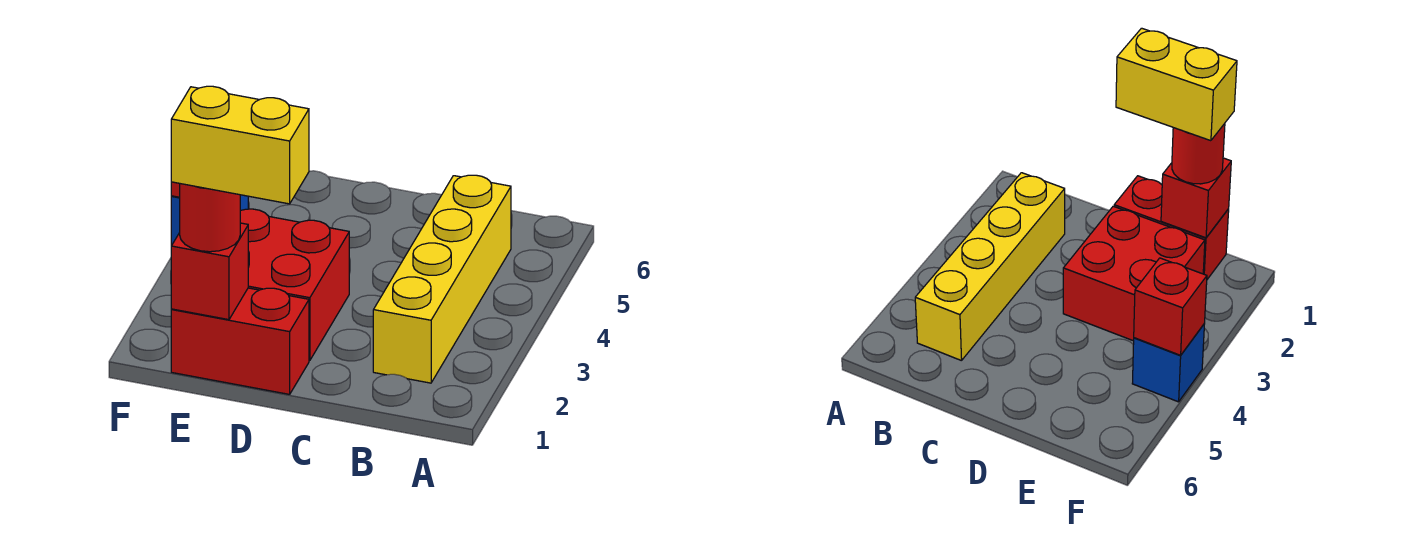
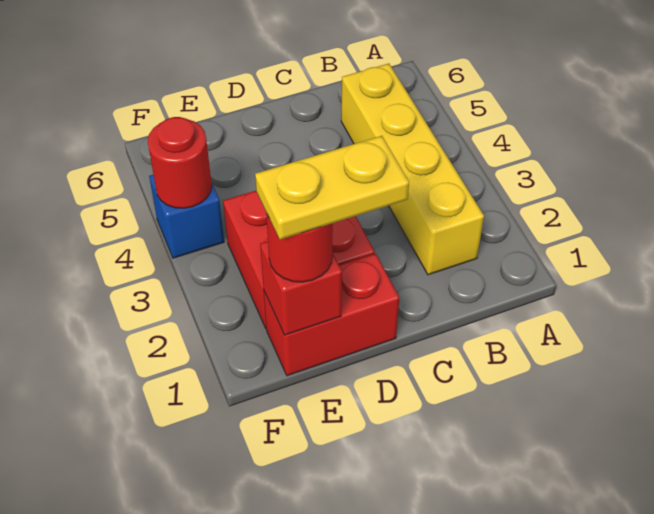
yellow 1x2 brick [171,86,309,204] -> yellow 1x2 plate [255,136,409,240]
red 1x1 brick [1134,258,1207,355] -> red 1x1 round brick [148,117,212,208]

